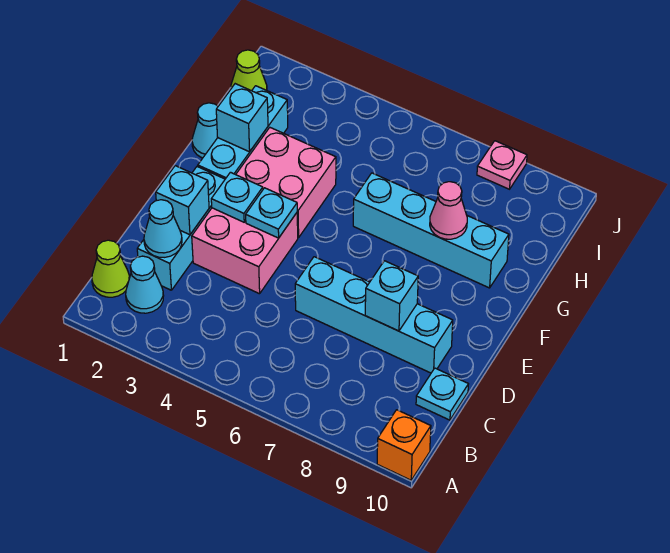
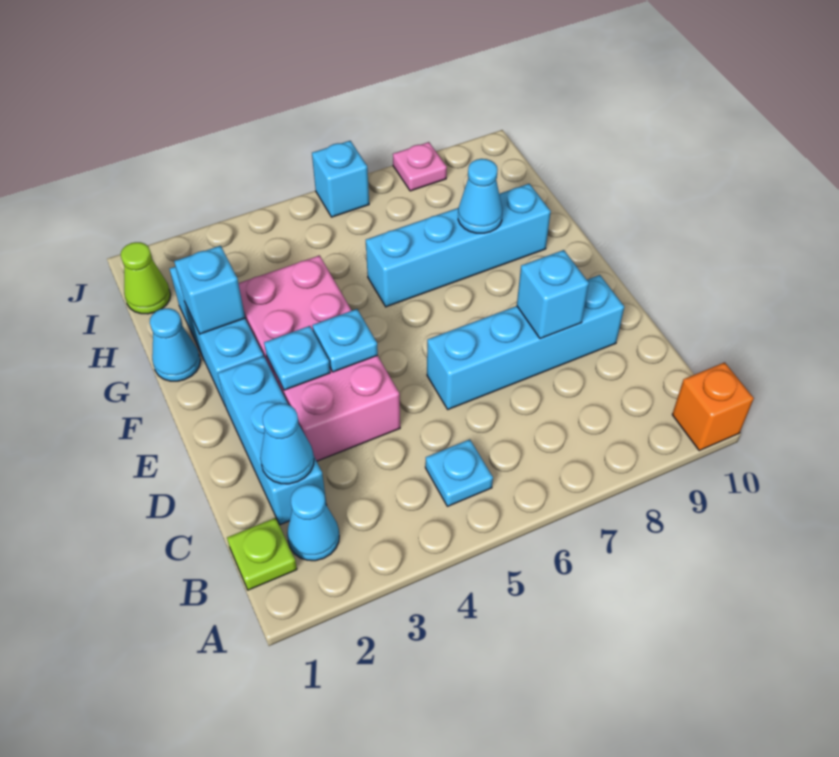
lime 1x1 cone [92,240,129,297] -> lime 1x1 plate [227,518,297,590]
cyan 1x1 plate [416,368,468,420] -> cyan 1x1 plate moved to [425,439,493,506]
cyan 1x1 brick [156,166,209,235] -> cyan 1x1 brick moved to [312,141,369,217]
pink 1x1 cone [430,182,467,239] -> cyan 1x1 cone [458,159,502,233]

